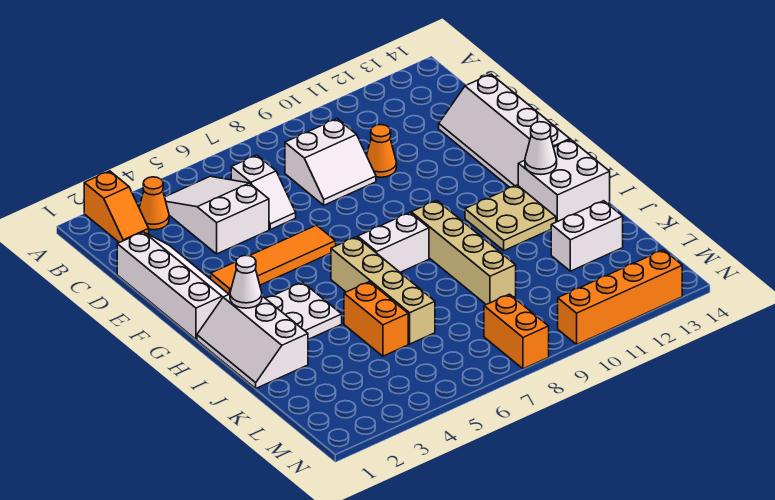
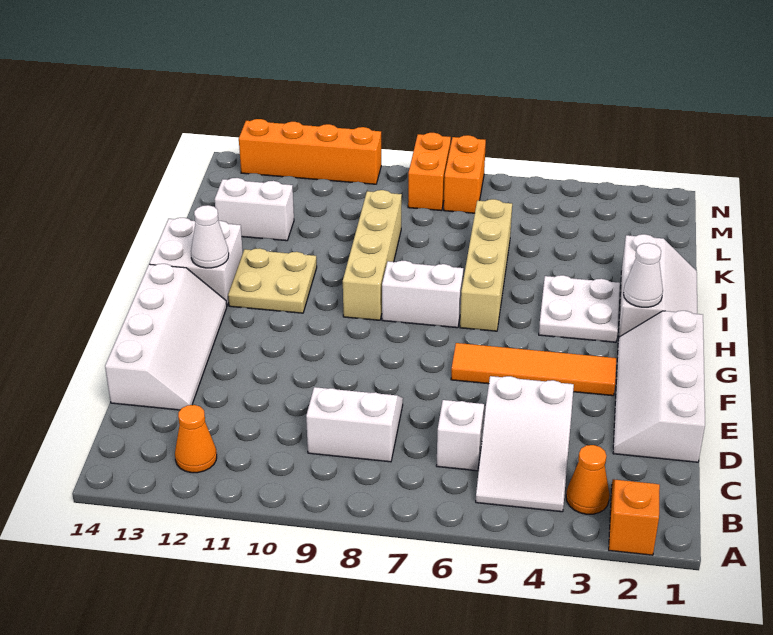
orange 1x1 cone [367,125,397,177] -> orange 1x1 cone moved to [175,405,217,473]
orange 1x2 brick [344,282,408,356] -> orange 1x2 brick moved to [444,135,486,213]

